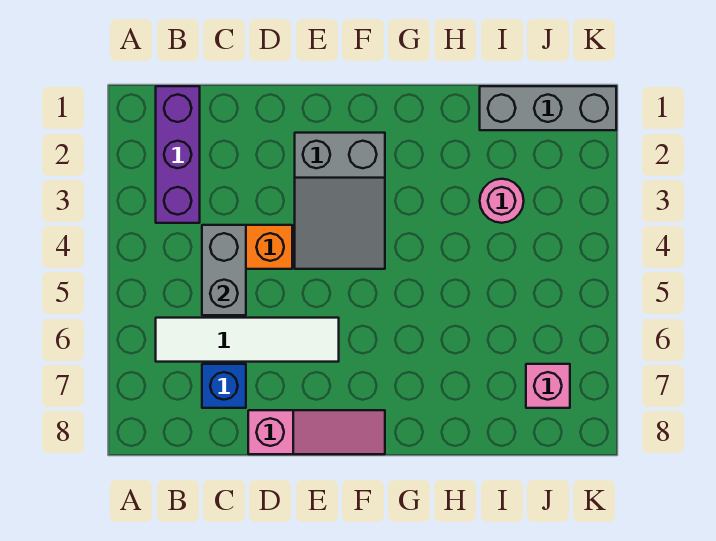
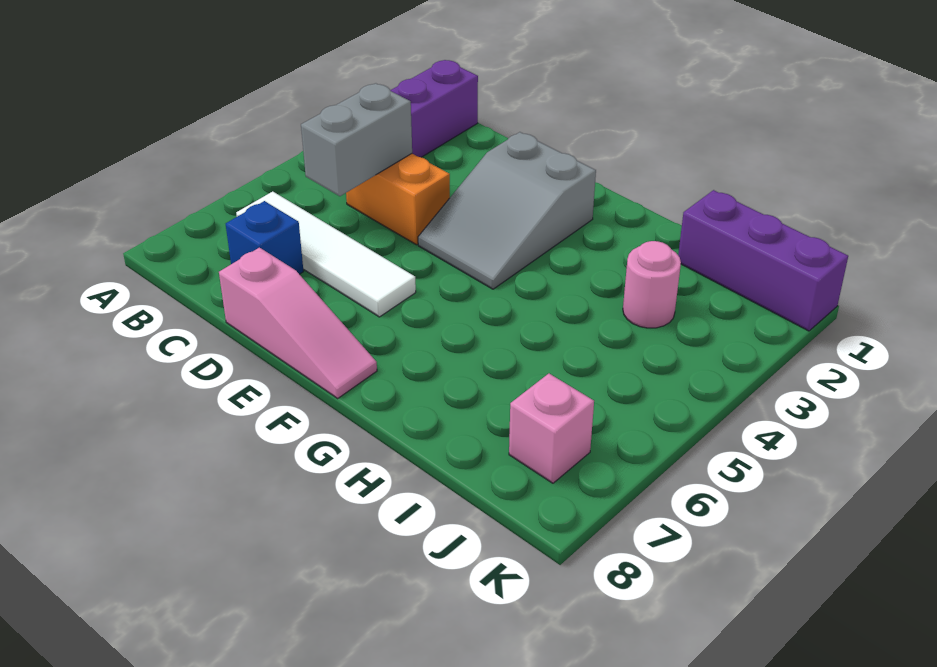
grey 1x3 brick [480,86,616,130] -> purple 1x3 brick [678,190,848,331]

